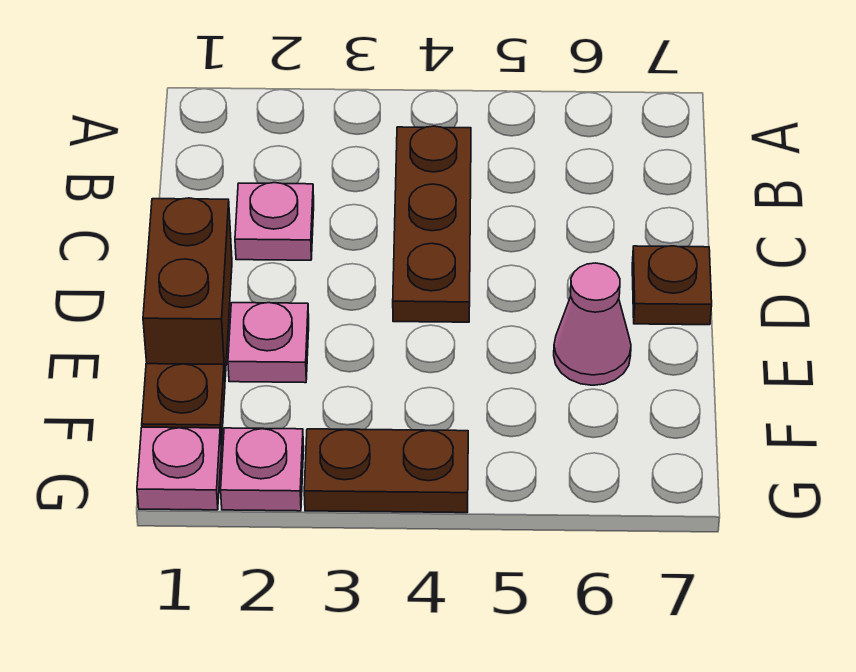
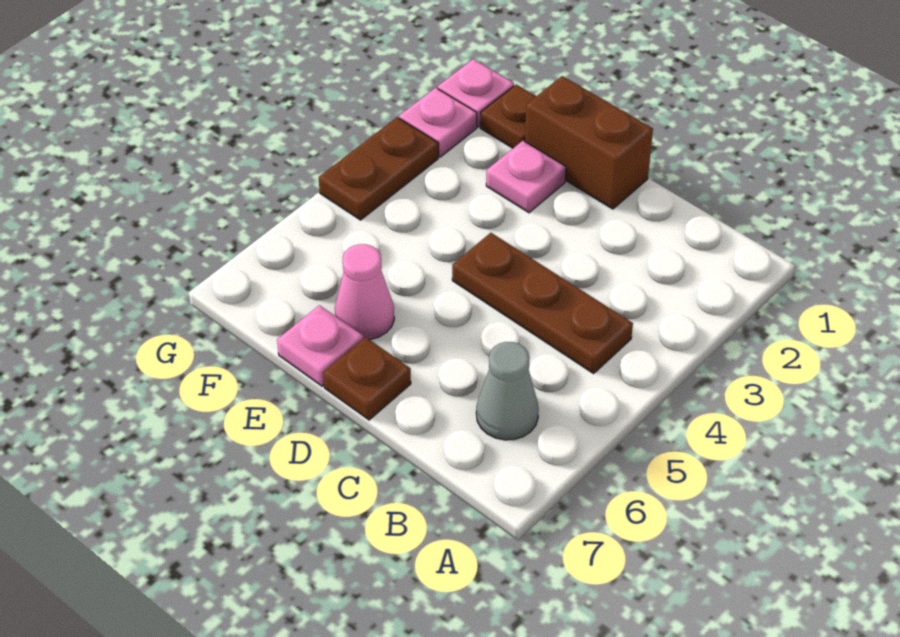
none -> grey 1x1 cone [476,342,539,440]
pink 1x1 plate [235,183,314,260] -> pink 1x1 plate moved to [277,305,363,386]

